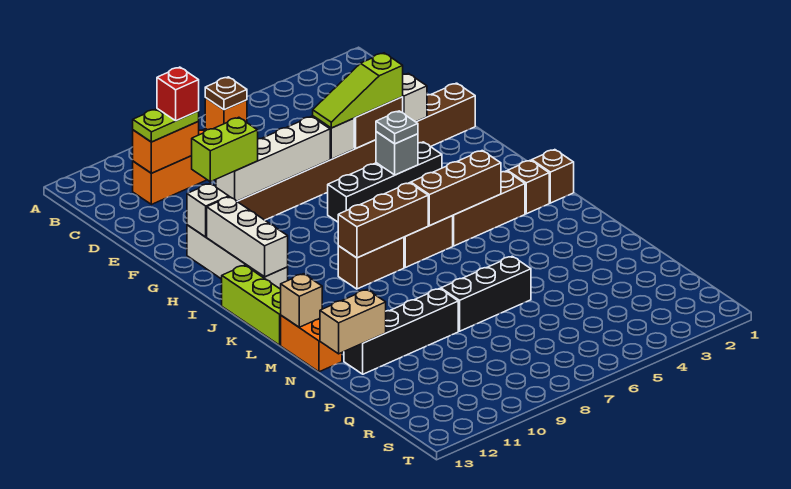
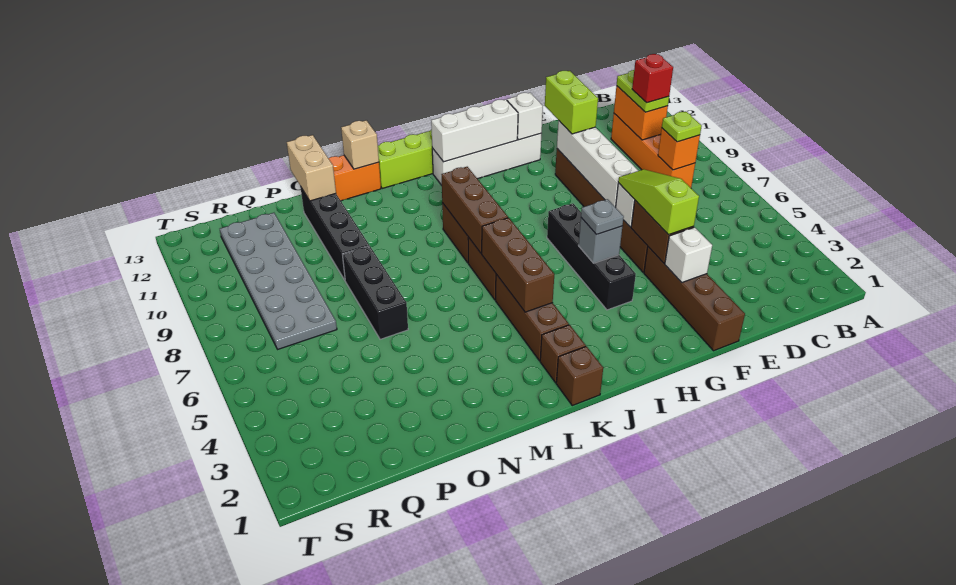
brown 1x1 plate [205,77,247,110] -> lime 1x1 plate [662,112,702,142]
none -> grey 2x6 plate [220,213,337,349]

